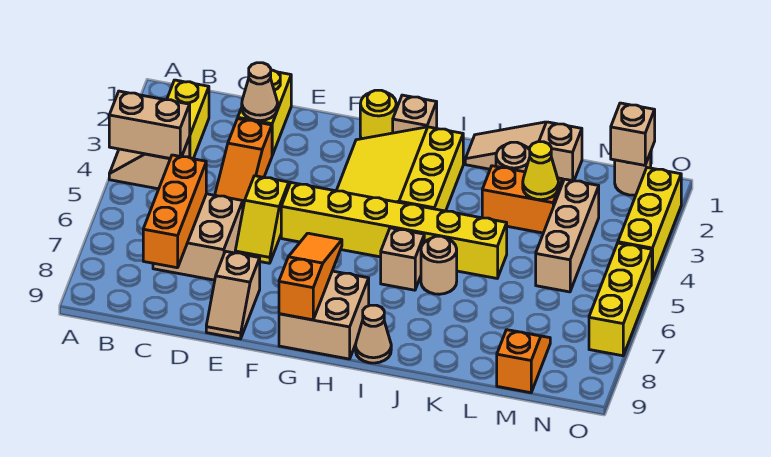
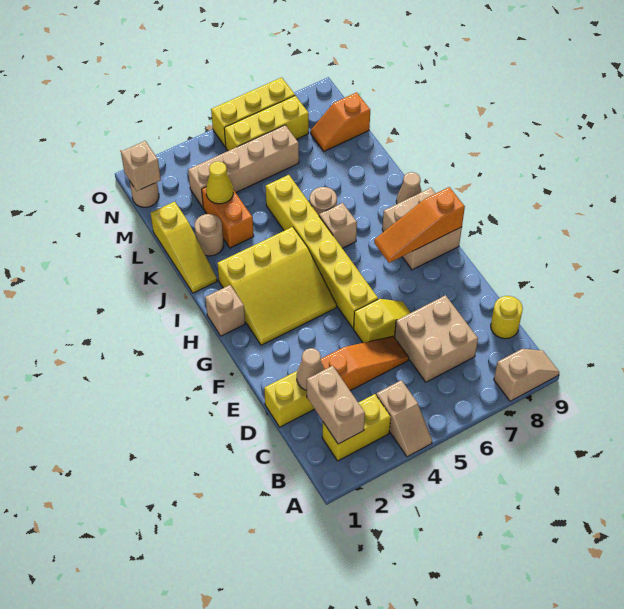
tan 1x2 brick [109,91,190,158] -> tan 1x2 brick moved to [307,366,365,444]
orange 1x3 brick [143,155,206,268] -> none
tan 1x2 slope [206,251,260,339] -> tan 1x2 slope moved to [494,349,559,401]
yellow 1x1 round brick [360,90,396,139] -> yellow 1x1 round brick moved to [491,296,523,339]
tan 1x3 slope [465,122,582,181] -> yellow 1x3 slope [151,202,217,293]
tan 1x3 brick [536,179,599,292] -> tan 1x4 brick [188,125,299,207]
yellow 1x3 brick [618,168,681,280] -> yellow 1x3 brick moved to [224,96,309,151]

